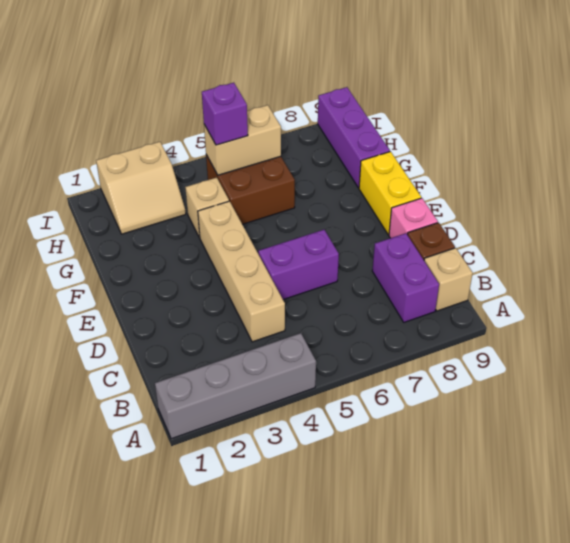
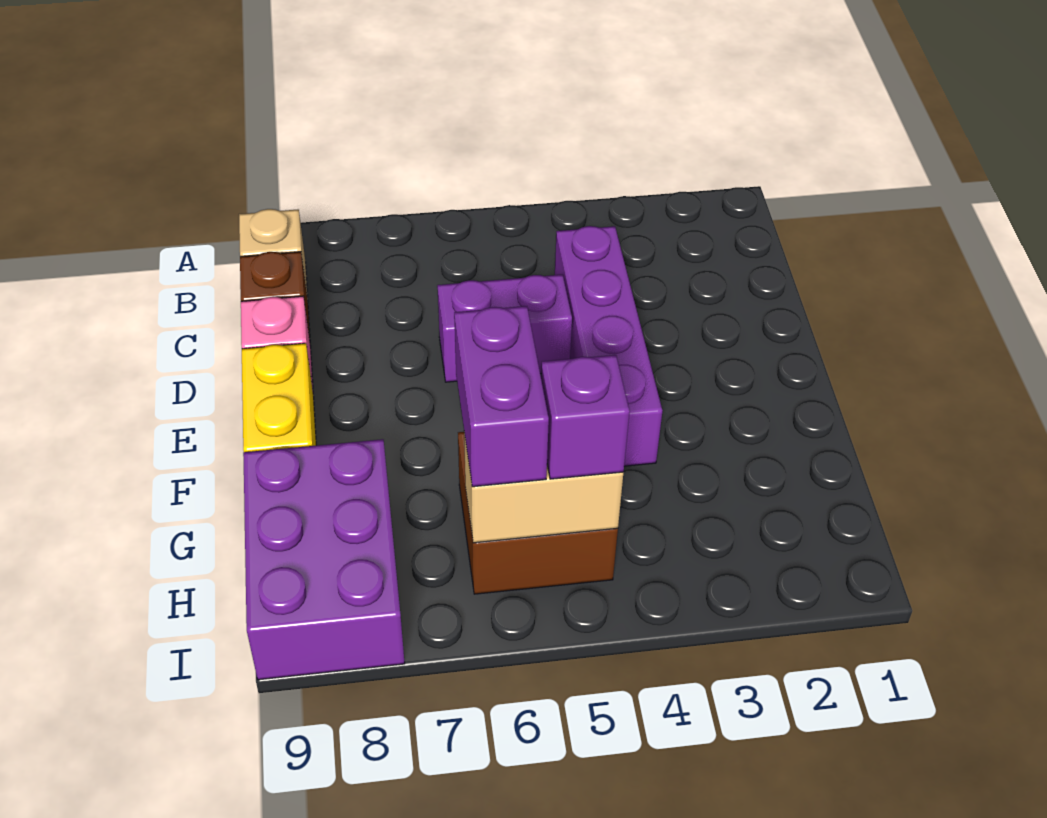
grey 1x4 brick [155,333,316,439] -> none
purple 1x2 brick [372,233,439,322] -> purple 1x2 brick moved to [454,306,549,487]
tan 1x4 brick [198,201,285,342] -> purple 1x4 brick [555,226,662,466]
tan 1x1 brick [185,177,229,238] -> none
purple 1x3 brick [318,87,390,188] -> purple 2x3 brick [243,439,405,680]
tan 2x2 slope [96,142,186,234] -> none

